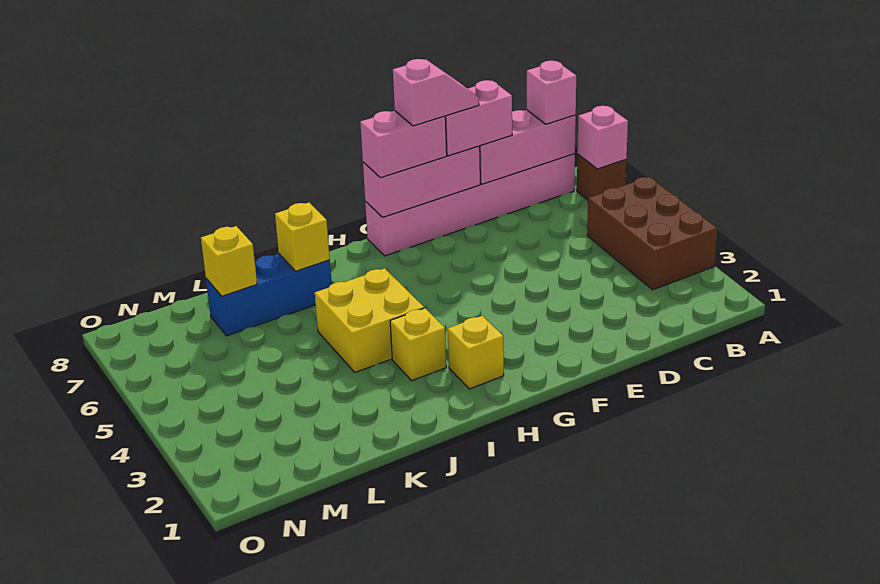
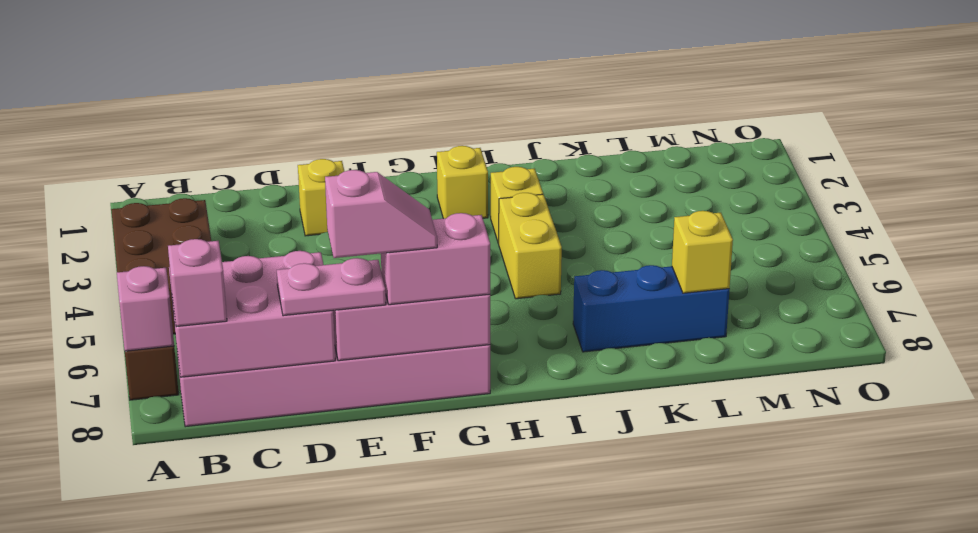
pink 1x3 brick [480,110,576,184] -> pink 2x3 brick [169,251,335,377]
pink 1x2 brick [445,80,512,156] -> pink 1x2 plate [277,258,386,316]
pink 1x2 slope [393,59,479,126] -> pink 1x2 slope turned to [325,170,437,258]
yellow 2x2 brick [315,268,424,372] -> yellow 1x2 brick [499,193,562,299]
yellow 1x1 brick [275,203,330,271] -> yellow 1x1 brick moved to [298,159,344,236]

